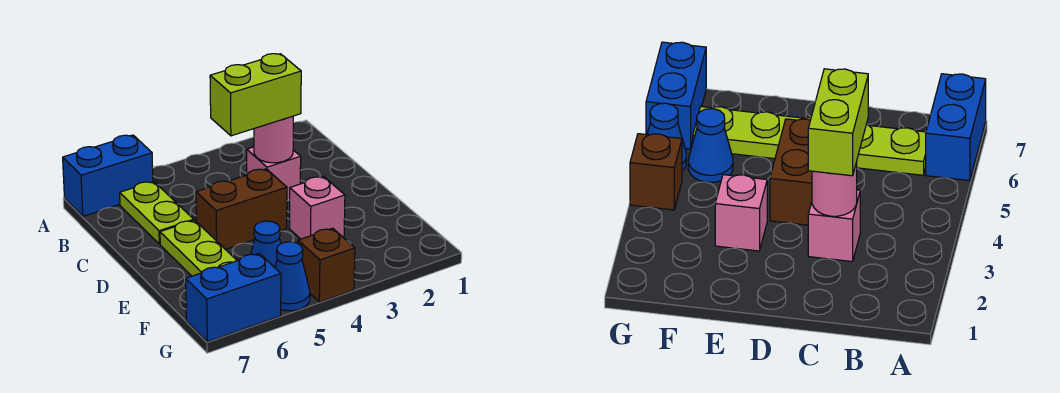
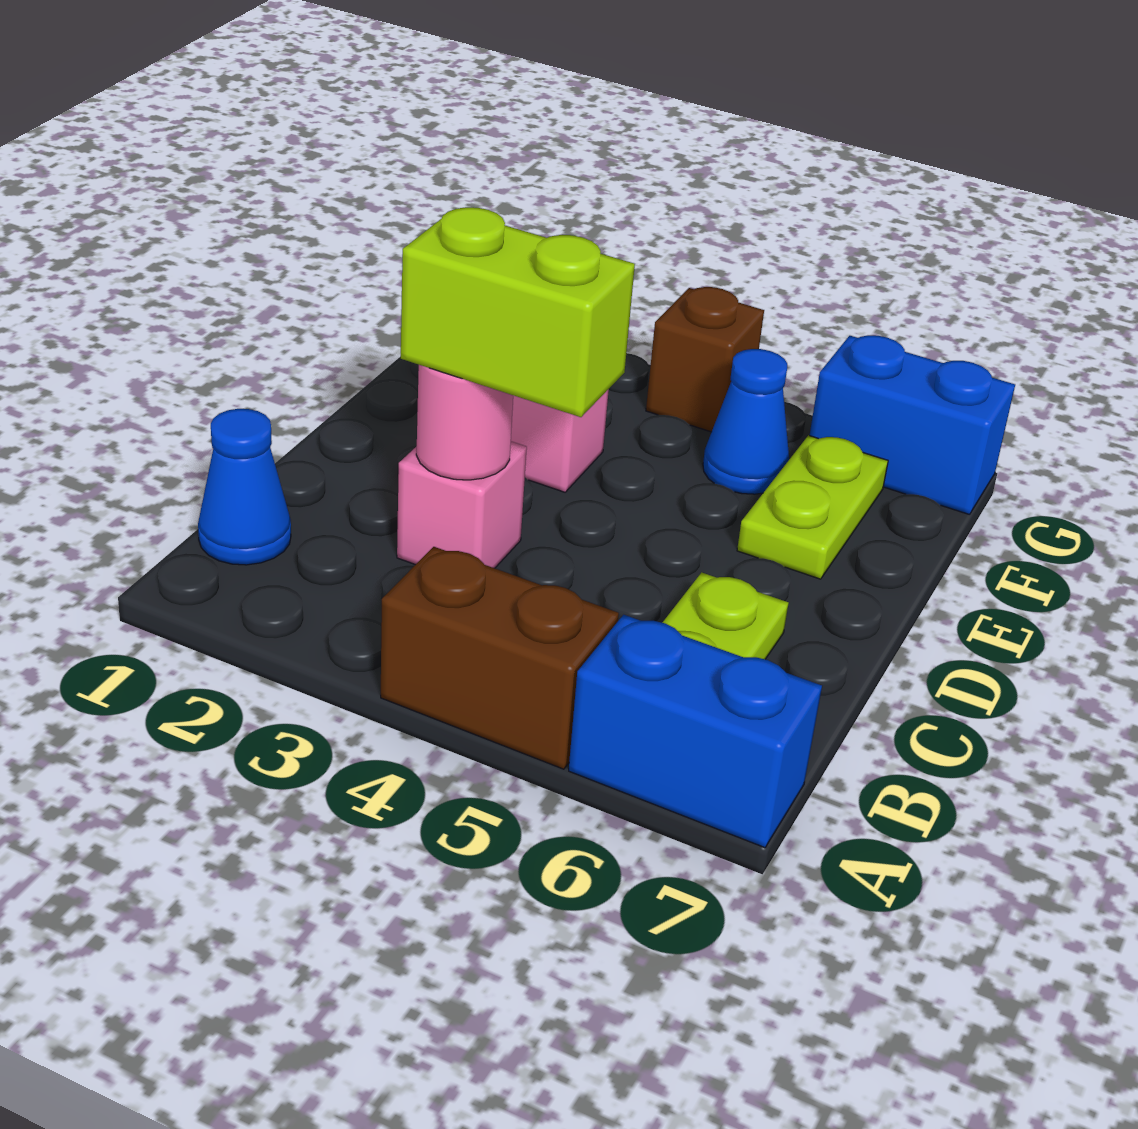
brown 1x2 brick [196,169,287,249] -> brown 1x2 brick moved to [381,547,619,769]
lime 1x3 plate [160,220,237,276] -> lime 1x2 plate [737,435,888,579]
blue 1x1 cone [275,242,310,311] -> blue 1x1 cone moved to [198,409,291,565]

